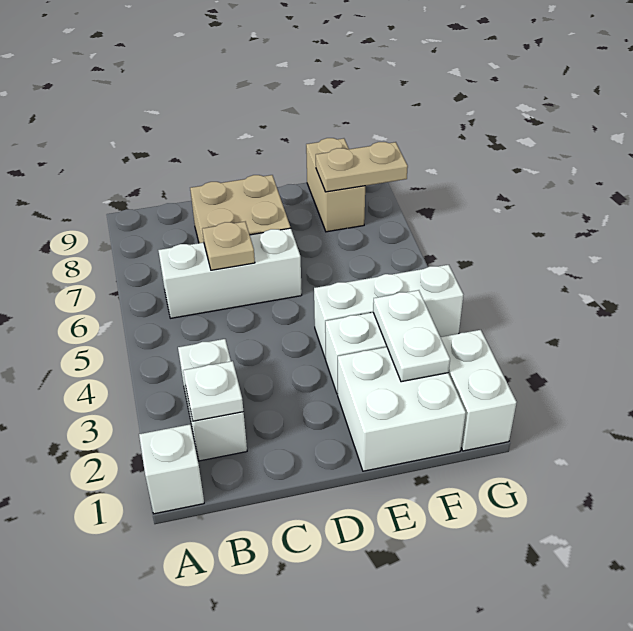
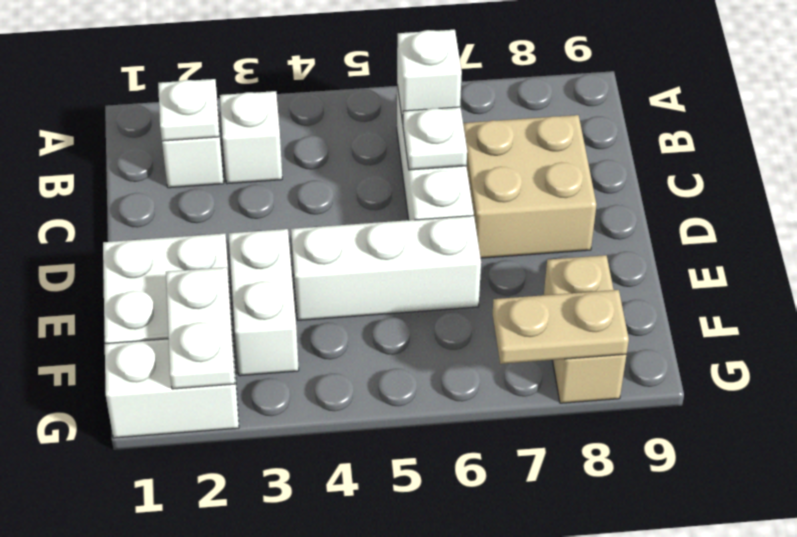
white 1x1 brick [139,424,204,514] -> white 1x1 brick moved to [397,30,462,123]
tan 1x1 plate [202,222,255,270] -> white 1x1 plate [403,107,467,170]
white 1x3 brick [314,265,463,359] -> white 1x3 brick turned to [291,216,481,320]
white 1x2 plate [373,290,450,382] -> white 1x2 plate turned to [166,267,235,389]
tan 1x2 brick [306,138,365,232] -> tan 1x2 brick turned to [544,255,626,403]
tan 1x2 plate [316,142,408,192] -> tan 1x2 plate turned to [493,290,629,364]

